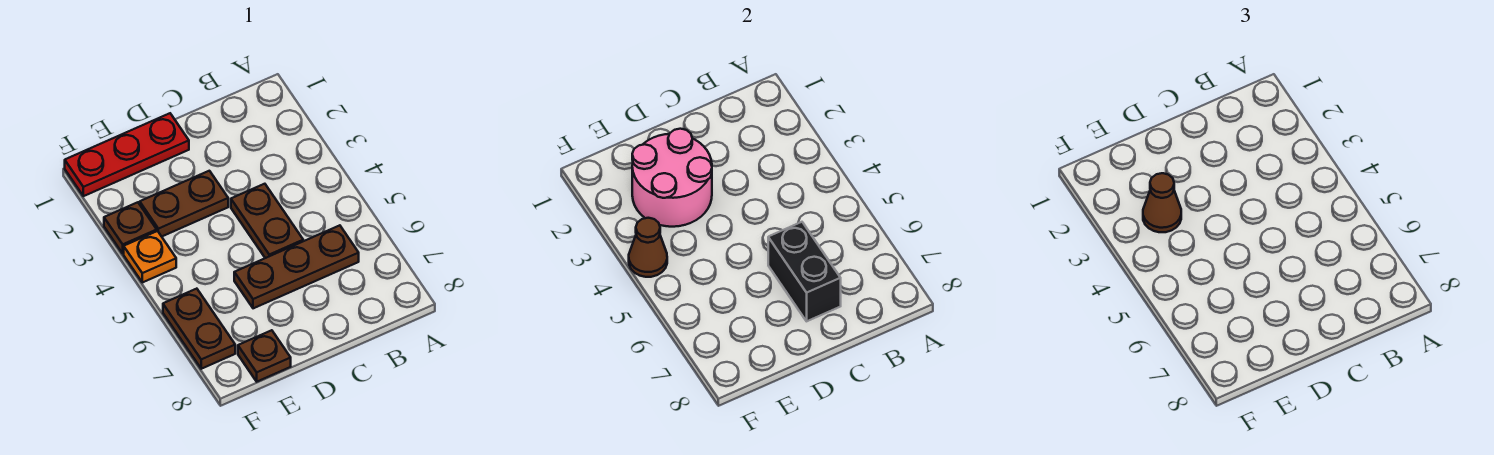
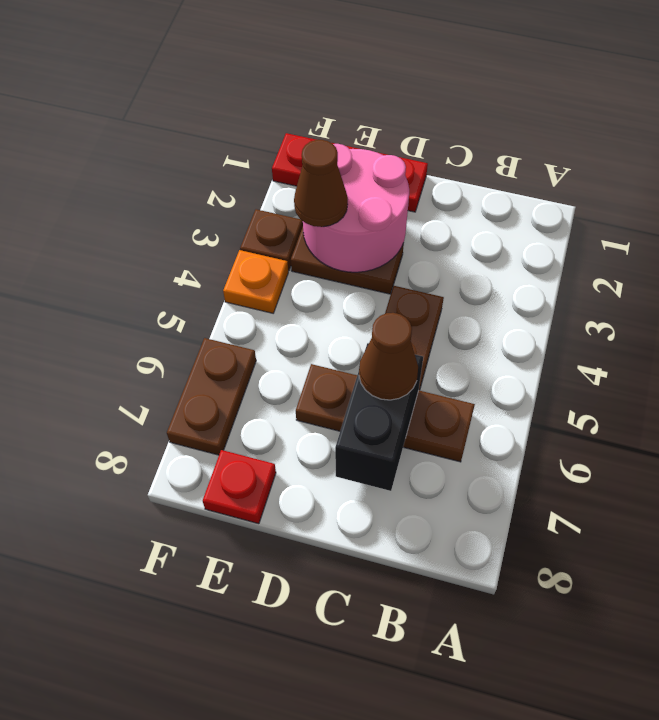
brown 1x1 plate [238,330,291,382] -> red 1x1 plate [203,450,276,524]
brown 1x1 cone [629,218,667,277] -> brown 1x1 cone moved to [359,313,418,400]

